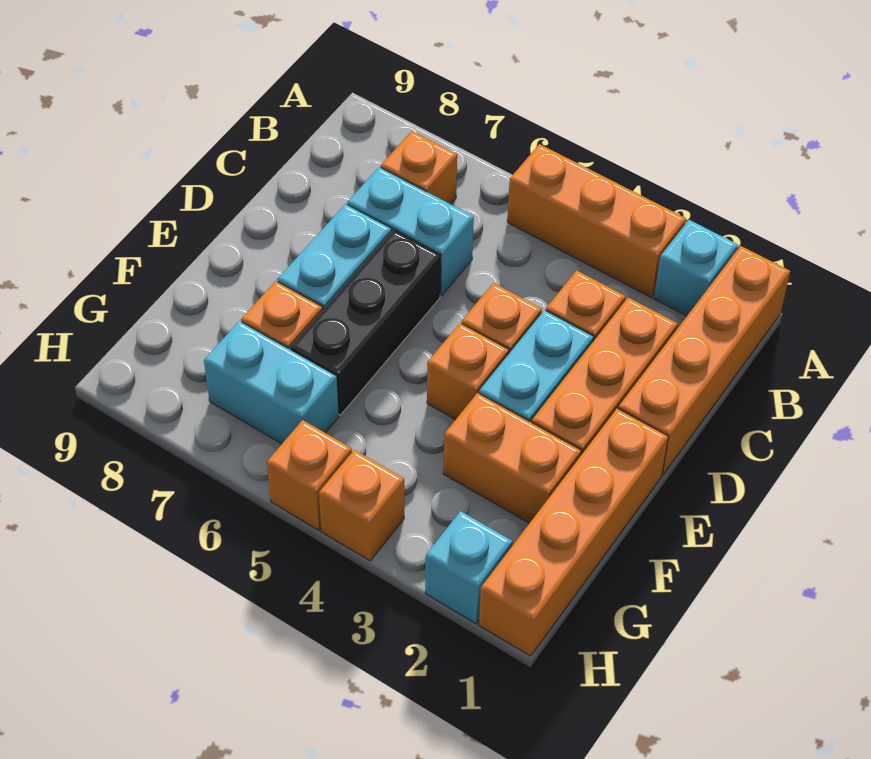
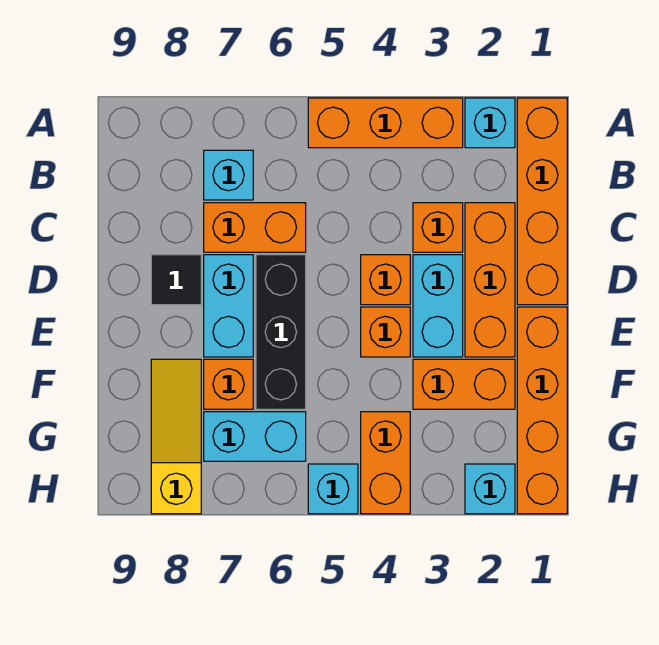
orange 1x1 brick [381,131,457,204] -> cyan 1x1 brick [204,150,253,200]
cyan 1x2 brick [347,167,474,296] -> orange 1x2 brick [204,203,306,252]
none -> black 1x1 tile [151,255,201,305]
none -> yellow 1x3 slope [151,359,201,514]
orange 1x1 brick [319,450,404,561] -> orange 1x2 brick [361,412,410,514]
orange 1x1 brick [267,420,352,530] -> cyan 1x1 brick [308,464,358,514]

